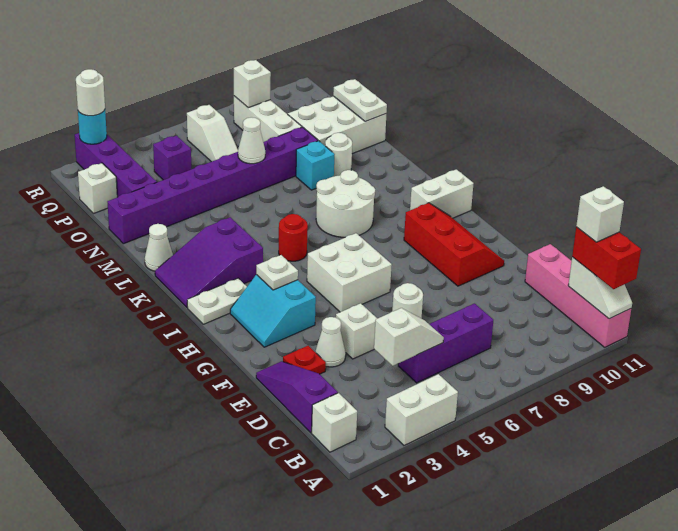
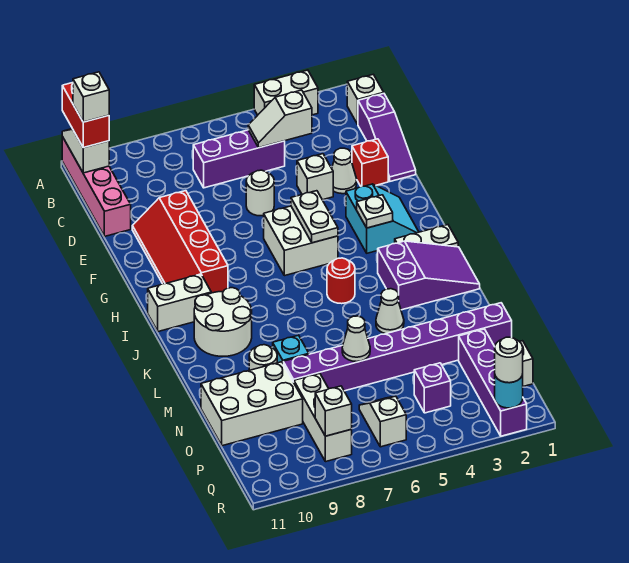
red 1x1 plate [283,346,326,374] -> red 1x1 brick [352,139,388,187]
red 2x3 slope [404,203,504,286] -> red 2x4 slope [132,191,228,293]
white 2x2 round brick [316,170,375,237] -> white 2x2 round brick moved to [194,288,252,356]
white 1x1 cone [145,224,173,271] -> white 1x1 cone moved to [376,289,404,334]
white 1x2 plate [333,79,387,122] -> white 1x2 plate moved to [291,191,338,243]

